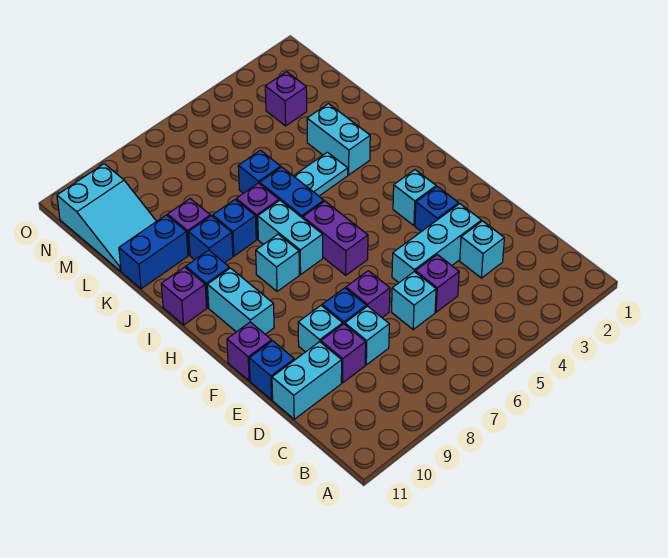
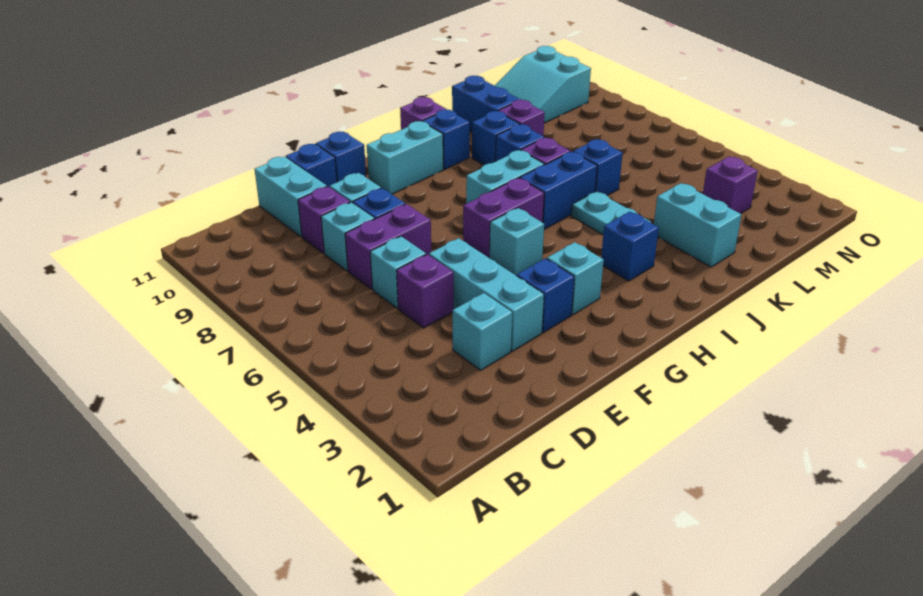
purple 1x1 brick [346,271,390,317] -> purple 1x2 brick [345,204,431,289]
purple 1x1 brick [227,322,272,381] -> blue 1x1 brick [316,132,366,182]
cyan 1x1 brick [256,234,299,291] -> cyan 1x1 brick moved to [489,208,544,276]
none -> blue 1x1 brick [601,212,659,281]
cyan 1x2 brick [307,104,370,175] -> cyan 1x2 brick turned to [654,183,741,267]

